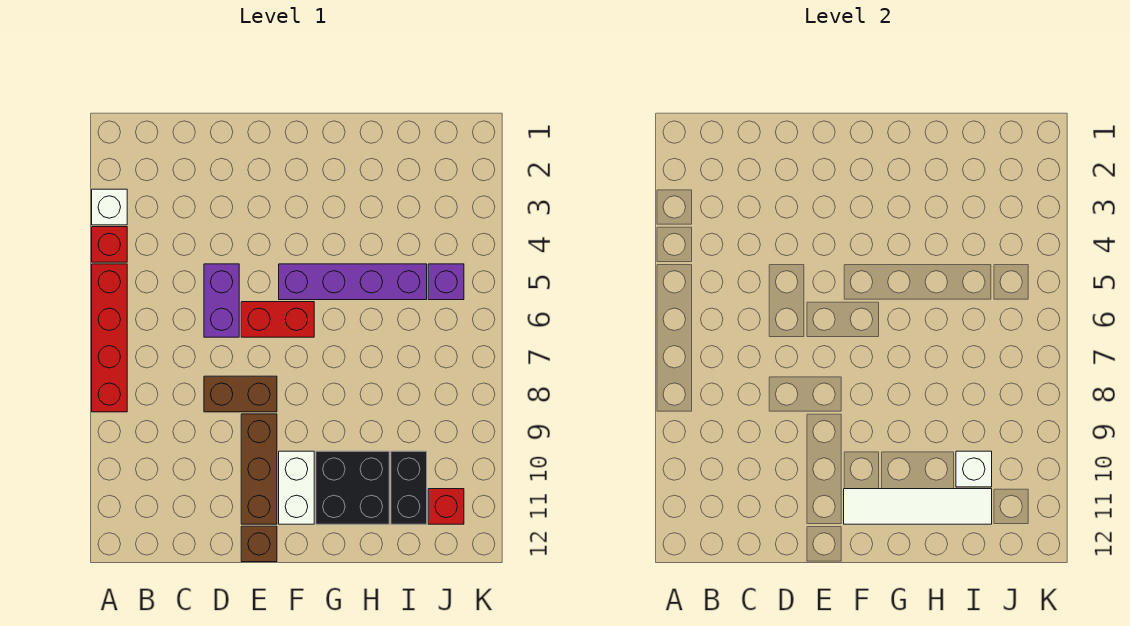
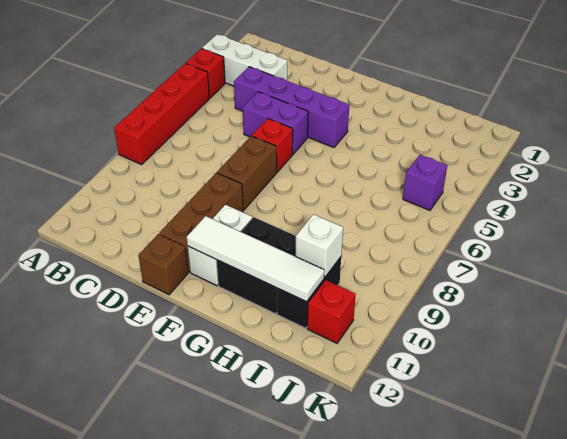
white 1x1 brick [92,189,127,225] -> white 1x3 brick [202,34,287,86]
purple 1x2 brick [204,264,239,337] -> purple 1x2 brick turned to [243,92,308,154]
brown 1x2 brick [204,376,277,412] -> brown 1x2 brick turned to [217,136,277,210]
red 1x2 brick [241,302,314,337] -> red 1x1 brick [252,118,293,172]
purple 1x4 brick [279,264,427,300] -> purple 1x4 brick moved to [234,67,349,148]

